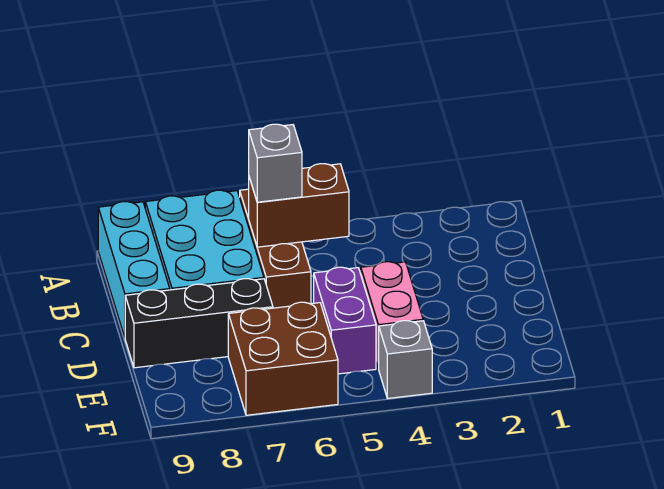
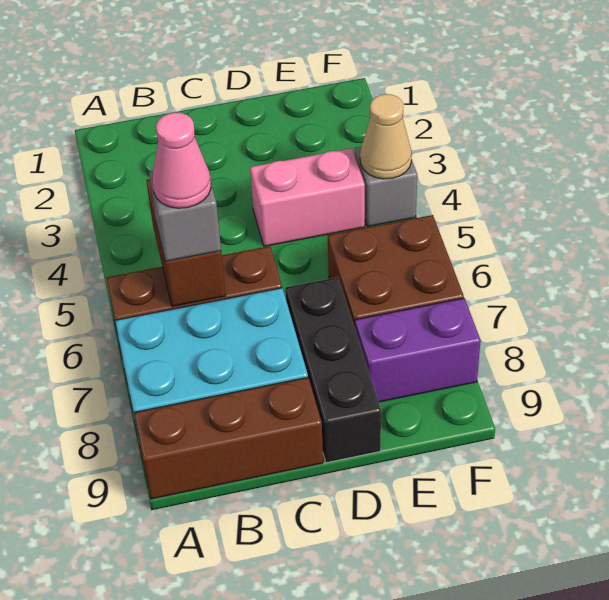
cyan 1x3 brick [98,202,170,337] -> brown 1x3 brick [134,377,323,499]
none -> pink 1x1 cone [152,112,211,208]
purple 1x2 brick [314,267,376,374] -> purple 1x2 brick moved to [355,298,481,402]
none -> tan 1x1 cone [360,94,412,179]

